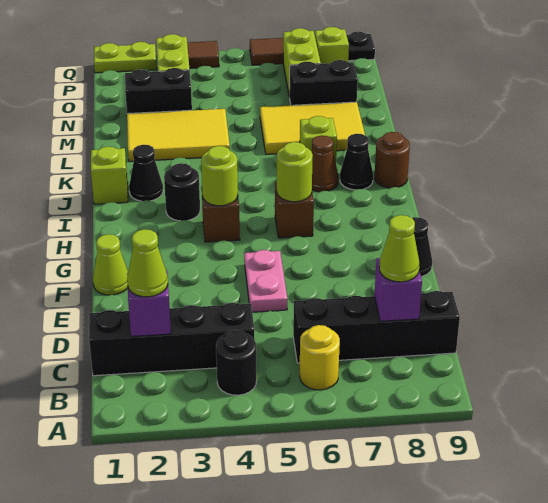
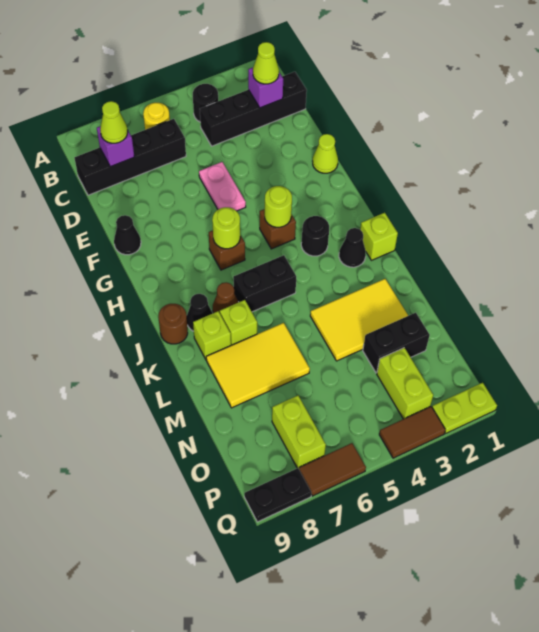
black 1x2 brick [290,60,358,105] -> black 1x2 brick moved to [233,255,296,312]
lime 1x1 brick [315,27,349,64] -> lime 1x1 brick moved to [193,311,231,360]

